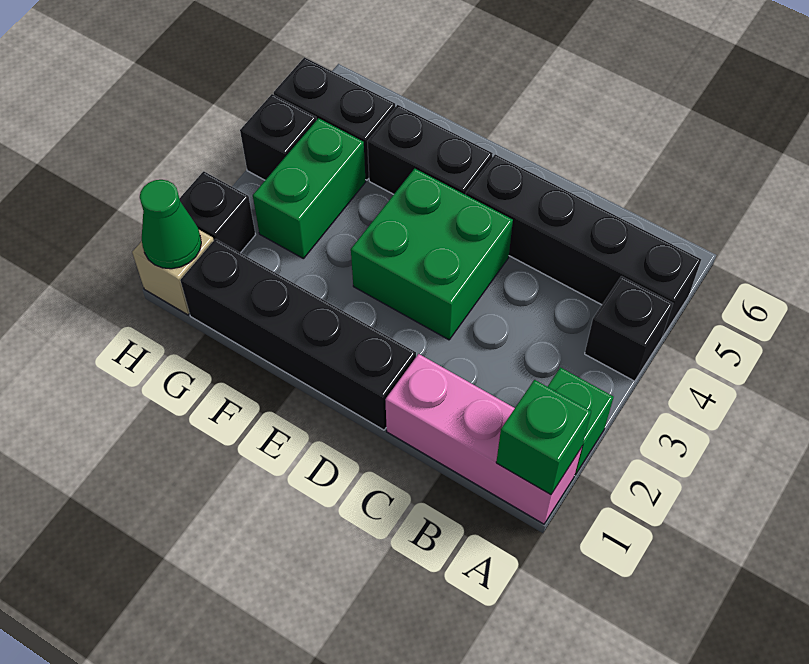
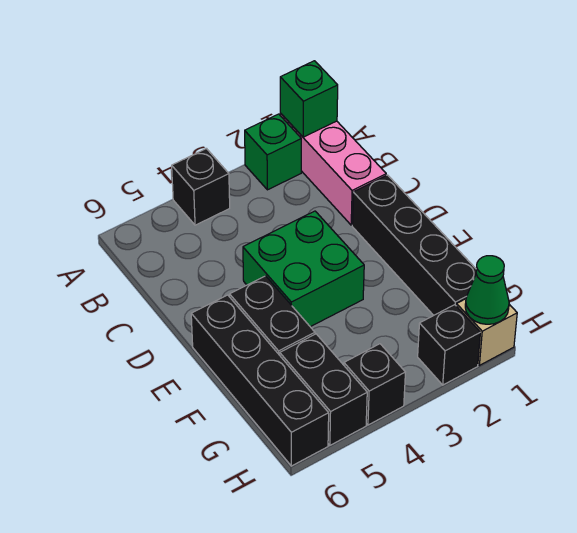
black 1x4 brick [466,154,701,337] -> black 1x4 brick moved to [191,295,329,466]
green 1x2 brick [253,118,366,259] -> none

